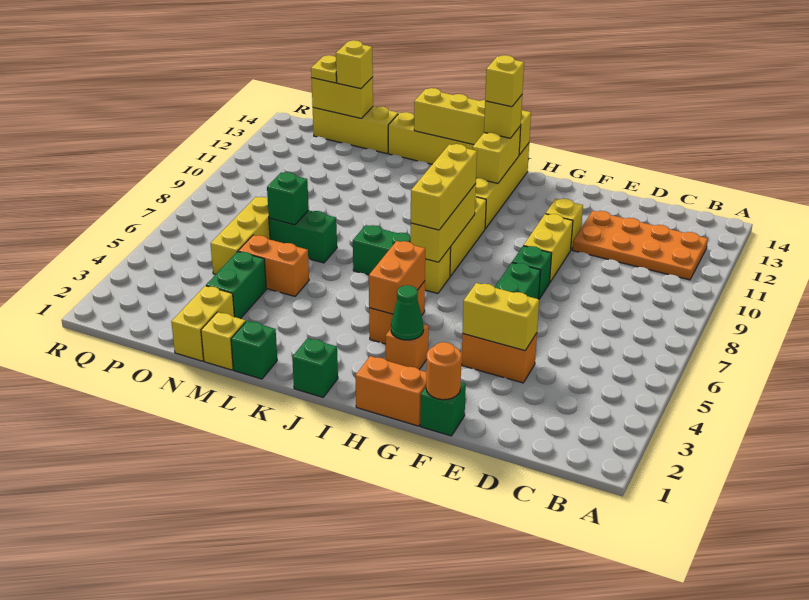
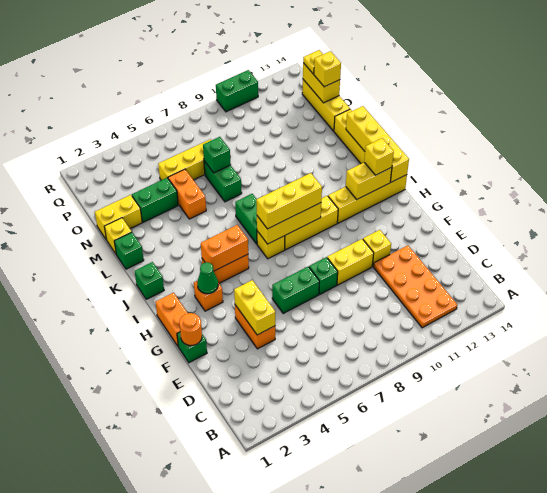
yellow 1x1 brick [485,55,524,107] -> none
none -> green 1x2 brick [216,70,258,112]

